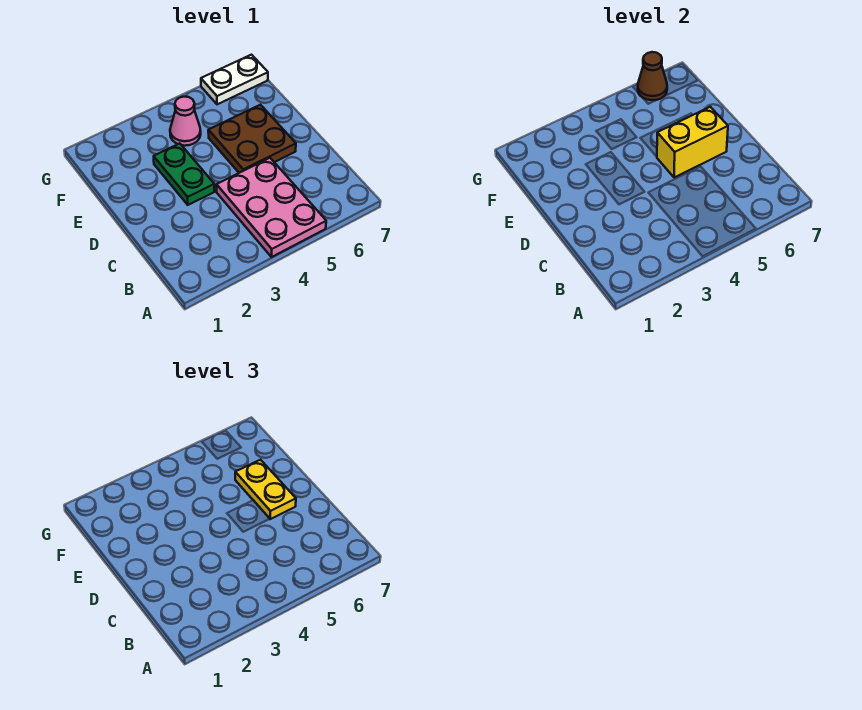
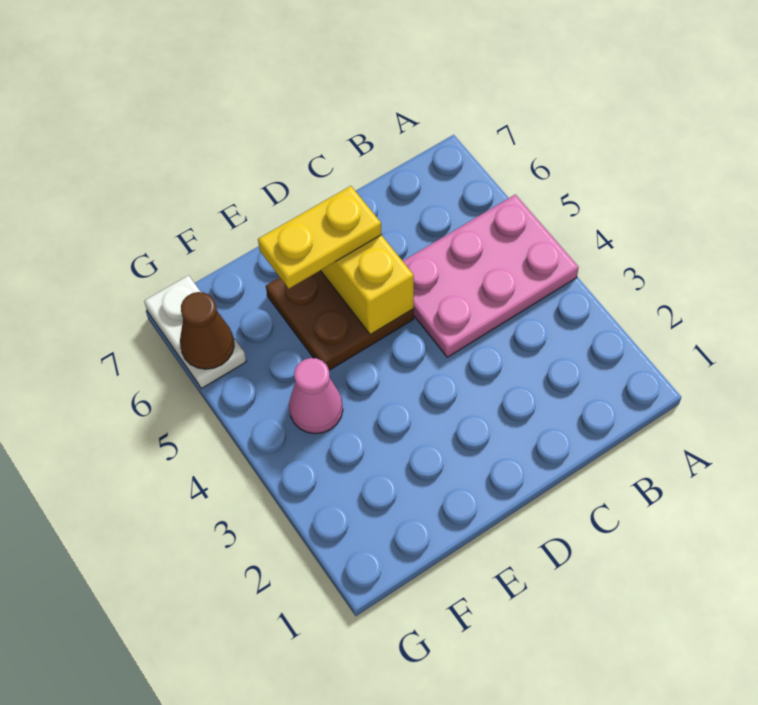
green 1x2 plate [154,143,214,205] -> none

